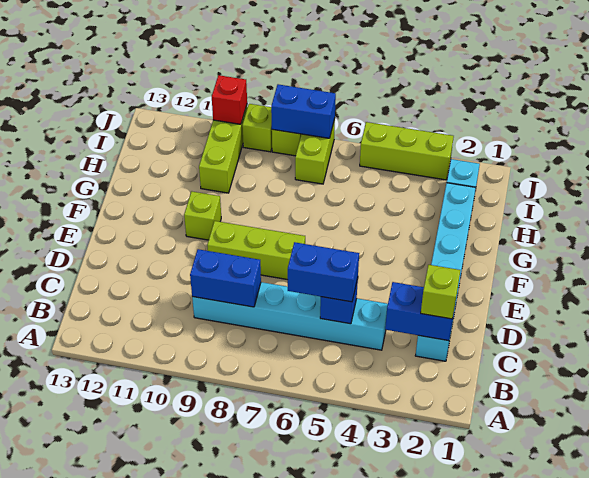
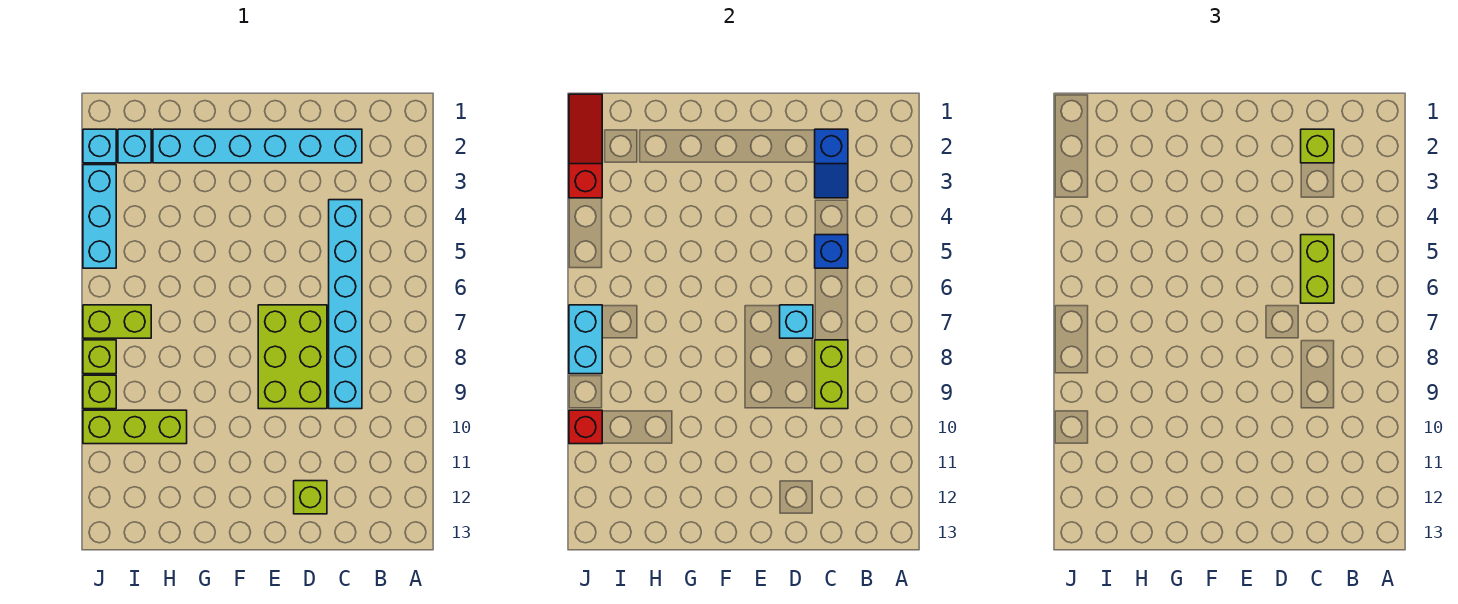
blue 1x2 brick [385,282,456,341] -> blue 1x2 slope [815,129,848,198]
blue 1x2 brick [288,242,359,302] -> lime 1x2 brick [1301,235,1334,303]
blue 1x2 brick [190,249,261,307] -> lime 1x2 brick [815,340,848,409]
none -> cyan 1x1 brick [780,305,813,338]
lime 1x3 brick [207,221,305,280] -> lime 2x3 brick [258,305,327,409]
lime 1x1 brick [184,191,221,240] -> lime 1x1 brick moved to [294,481,327,514]
none -> red 1x3 slope [569,94,602,198]
none -> cyan 1x1 brick [83,129,116,163]
lime 1x3 brick [360,122,454,180] -> cyan 1x3 brick [83,165,116,268]
blue 1x2 brick [271,84,336,138] -> cyan 1x2 brick [569,305,602,374]

